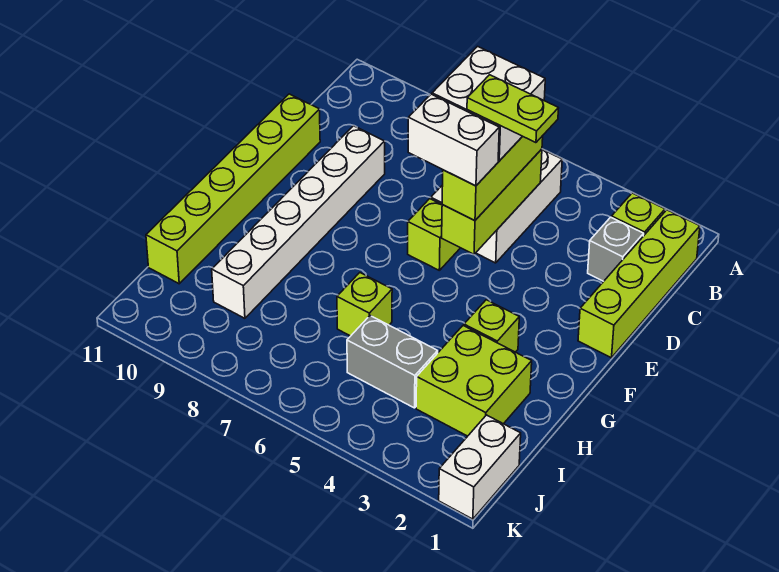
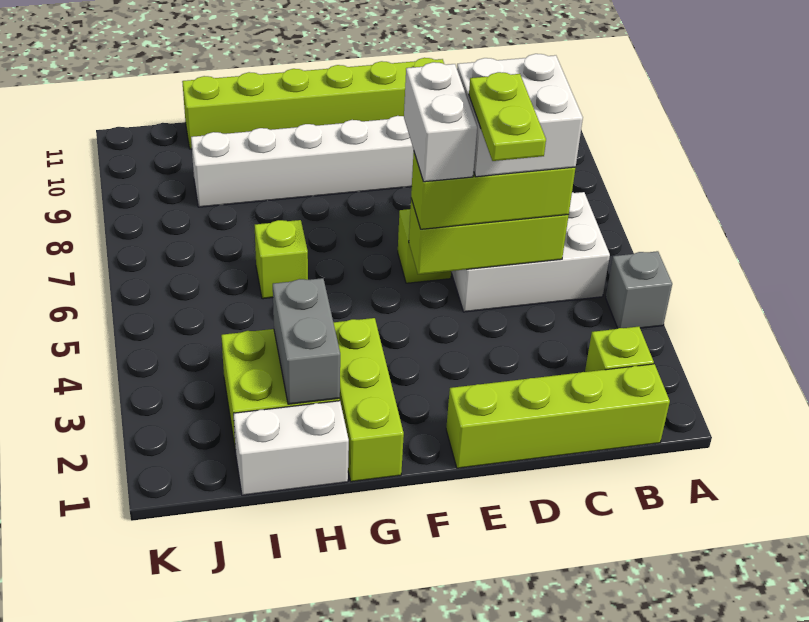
grey 1x1 brick [588,217,644,281] -> grey 1x1 brick moved to [606,251,672,328]
lime 1x1 brick [464,300,519,352] -> lime 1x3 brick [333,318,404,482]
grey 1x2 brick [347,316,438,408] -> grey 1x2 brick moved to [273,278,340,404]
white 1x2 brick [439,415,521,519] -> white 1x2 brick moved to [233,401,349,495]

